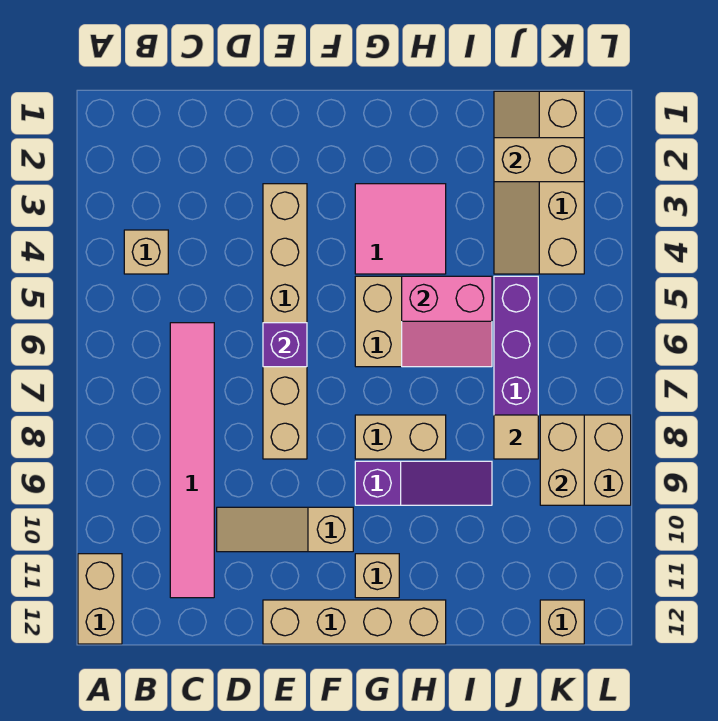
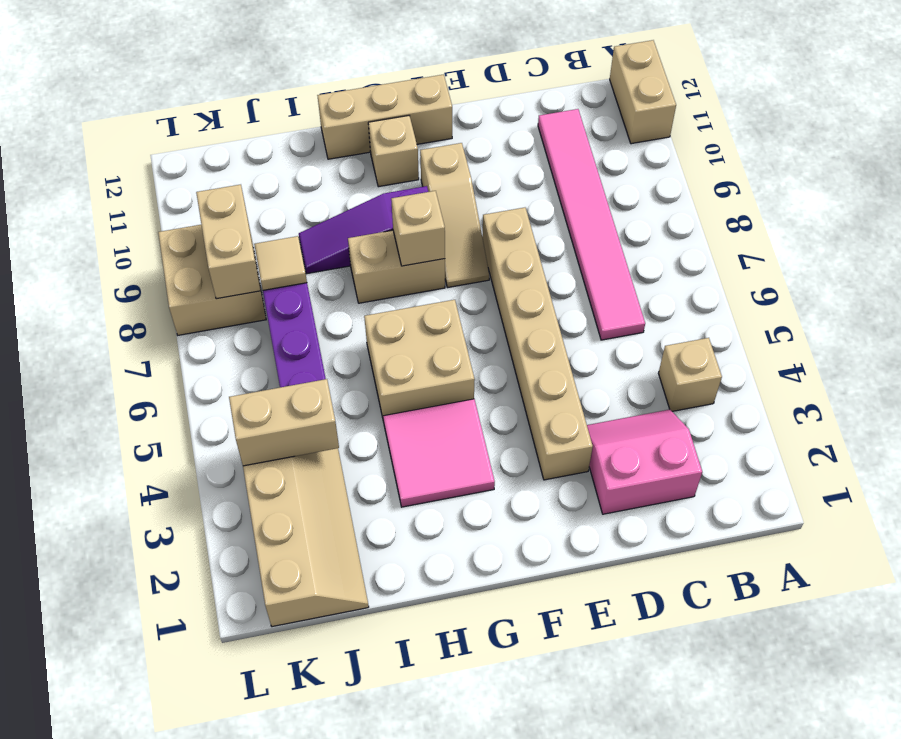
tan 1x3 slope [217,507,353,552] -> tan 1x3 slope turned to [420,143,489,288]
purple 1x1 brick [263,323,307,367] -> none
tan 1x4 brick [263,600,446,644] -> tan 1x3 brick [317,74,452,159]
pink 2x2 slope [402,276,492,367] -> pink 2x2 slope moved to [587,410,702,514]
tan 1x2 brick [494,138,584,182] -> tan 1x2 brick moved to [229,379,339,466]
tan 1x1 brick [540,600,584,644] -> tan 1x1 brick moved to [391,191,445,266]

